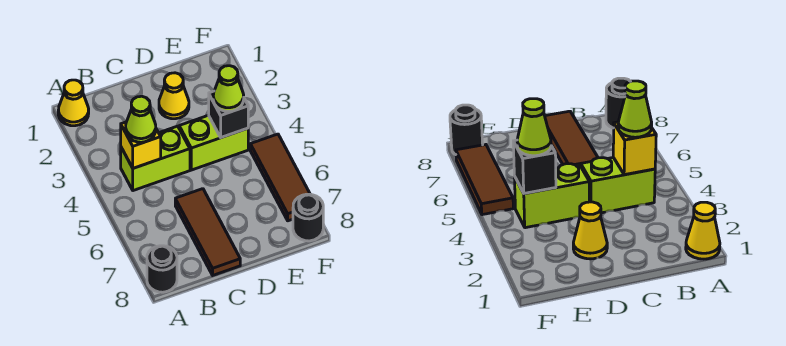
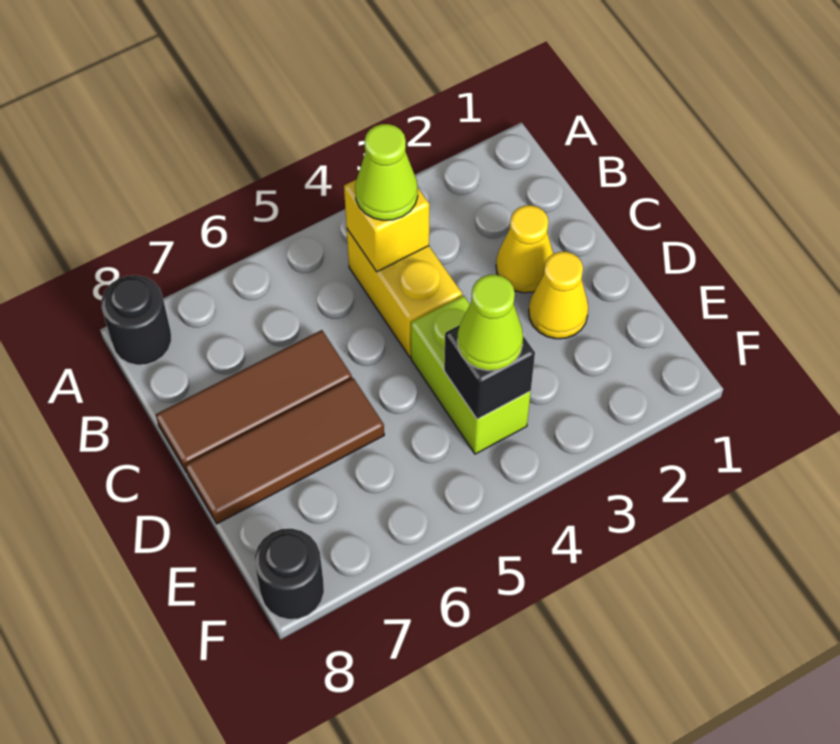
yellow 1x1 cone [58,80,89,126] -> yellow 1x1 cone moved to [496,205,553,293]
lime 1x2 brick [121,126,190,191] -> yellow 1x2 brick [347,229,462,357]
brown 1x3 tile [250,134,310,221] -> brown 1x3 tile moved to [185,378,384,524]

